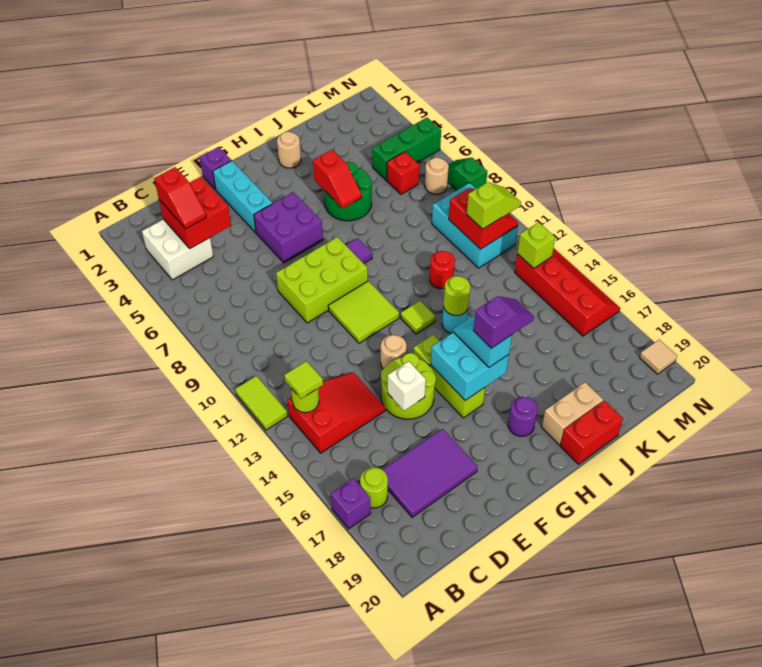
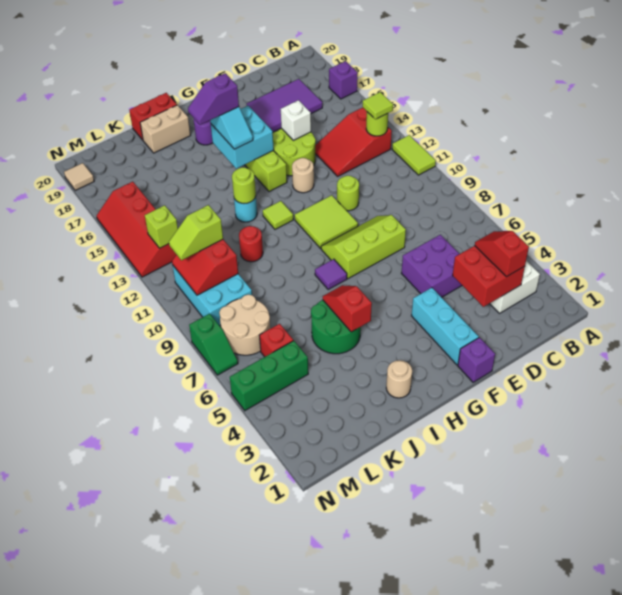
lime 1x1 round brick [360,467,388,508] -> lime 1x1 round brick moved to [337,176,359,211]
lime 2x3 brick [276,237,368,323] -> lime 2x3 slope [321,215,406,279]
purple 2x2 brick [254,192,323,263] -> purple 2x2 brick moved to [401,235,462,297]
tan 1x1 round brick [425,158,449,194] -> tan 2x2 round brick [219,295,270,355]

